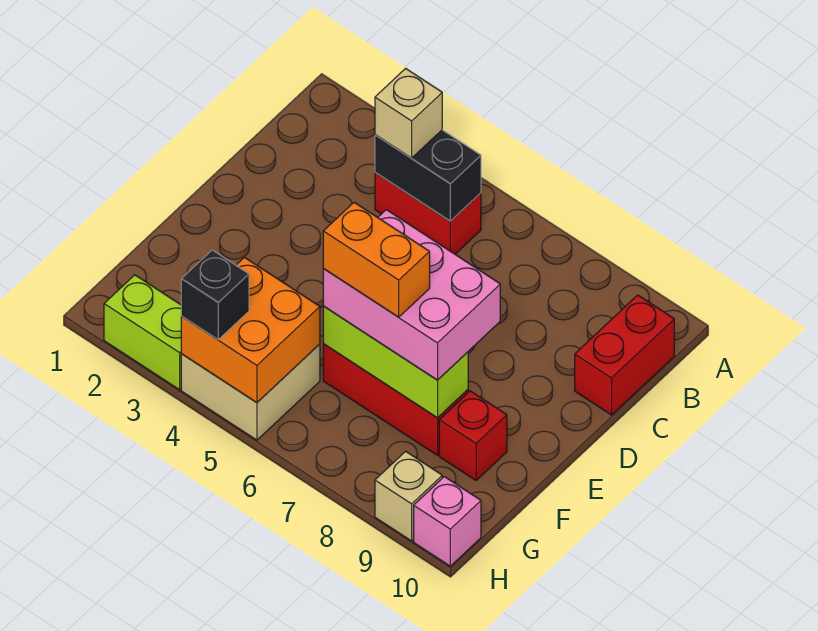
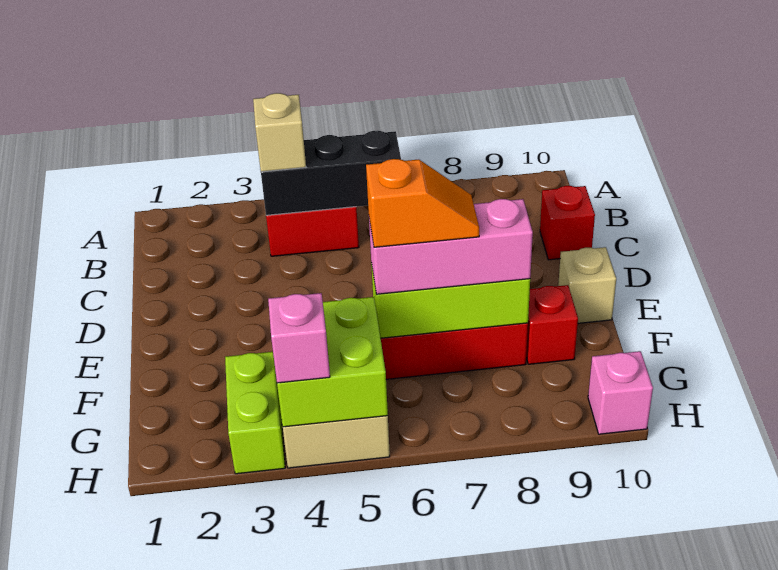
black 1x2 brick [375,130,481,221] -> black 1x3 brick [261,131,401,215]
red 1x2 brick [575,295,674,415] -> red 1x1 brick [540,186,595,260]
pink 2x3 brick [323,210,500,380] -> pink 1x3 brick [369,199,533,294]
orange 1x2 brick [323,202,430,317] -> orange 1x2 slope [366,159,479,247]
orange 2x2 brick [181,257,320,402] -> lime 2x2 brick [277,297,388,427]
lime 1x2 brick [104,275,182,390] -> lime 1x2 brick turned to [225,352,285,474]
black 1x1 brick [181,250,249,340] -> pink 1x1 brick [268,293,330,383]
tan 1x1 brick [375,451,442,541] -> tan 1x1 brick moved to [558,247,616,323]

